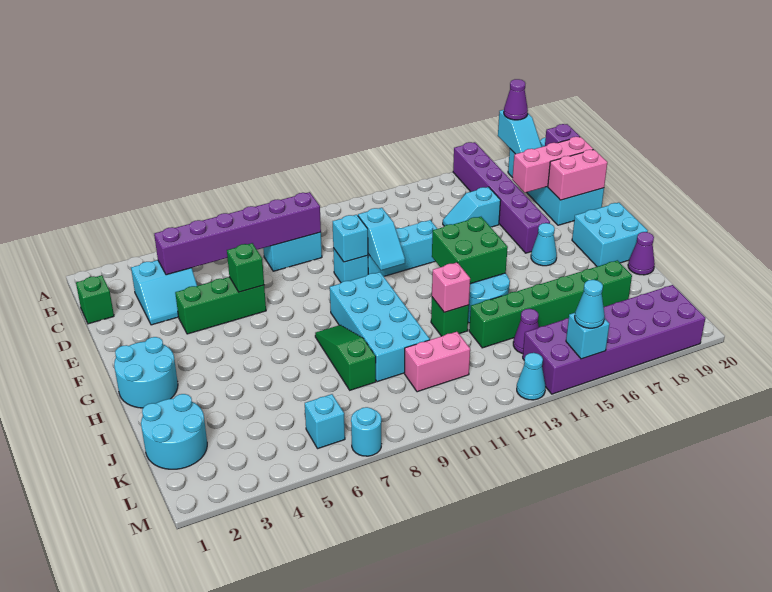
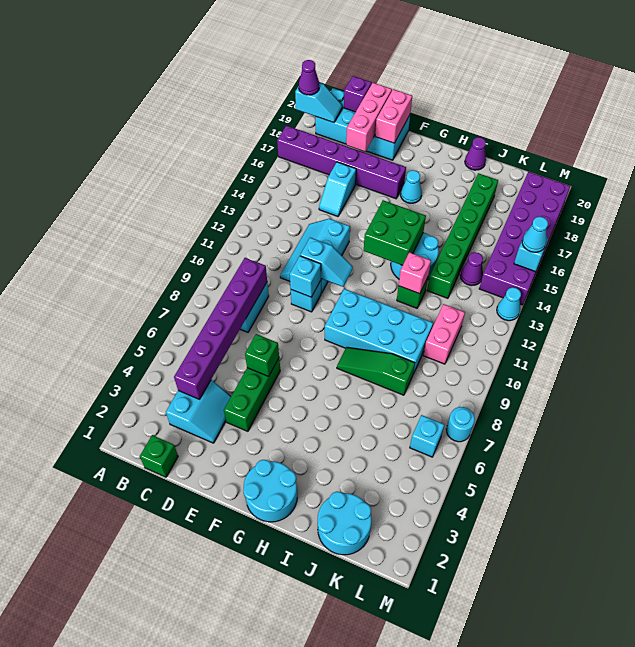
cyan 2x2 brick [572,203,648,267] -> none

